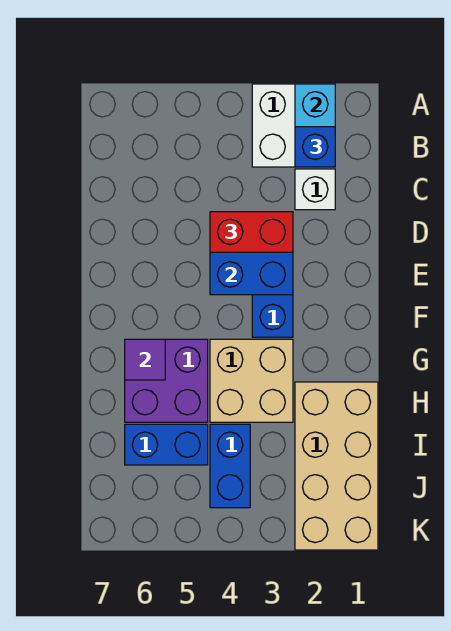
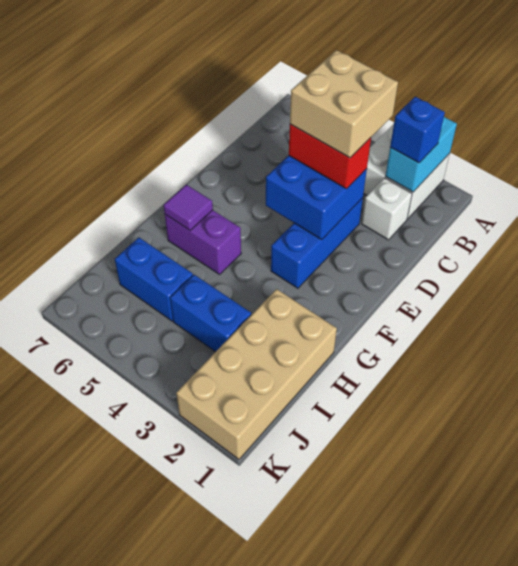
tan 2x2 brick [210,339,293,422] -> tan 2x2 brick moved to [290,50,398,158]
purple 2x2 brick [125,339,208,422] -> purple 1x2 brick [165,210,241,274]
blue 1x2 brick [210,424,250,508] -> blue 1x2 brick turned to [170,275,251,352]

